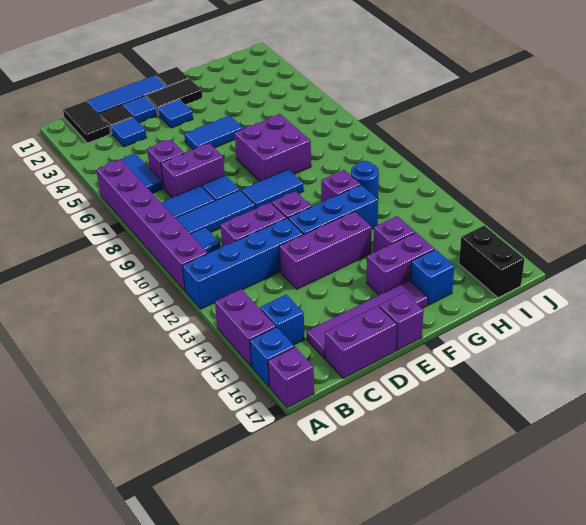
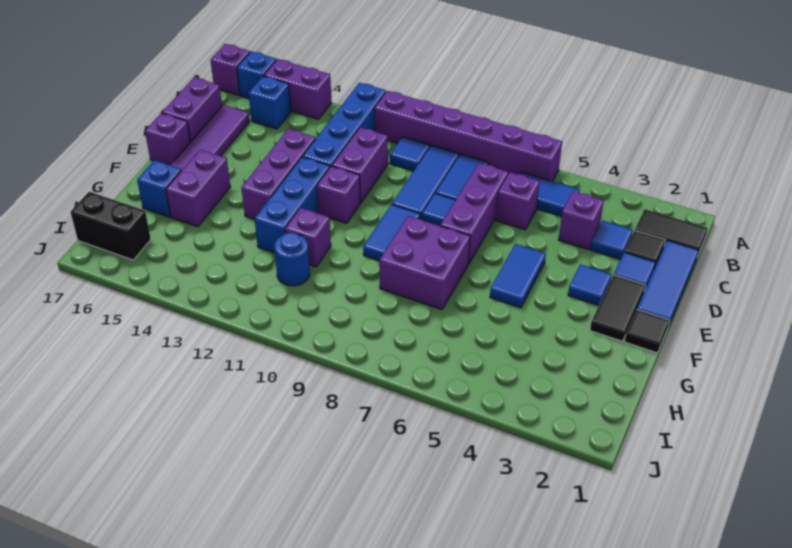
purple 1x2 brick [161,143,225,198] -> purple 1x3 brick [440,163,508,263]
purple 1x1 brick [373,216,415,253] -> purple 1x1 brick moved to [559,191,604,250]

